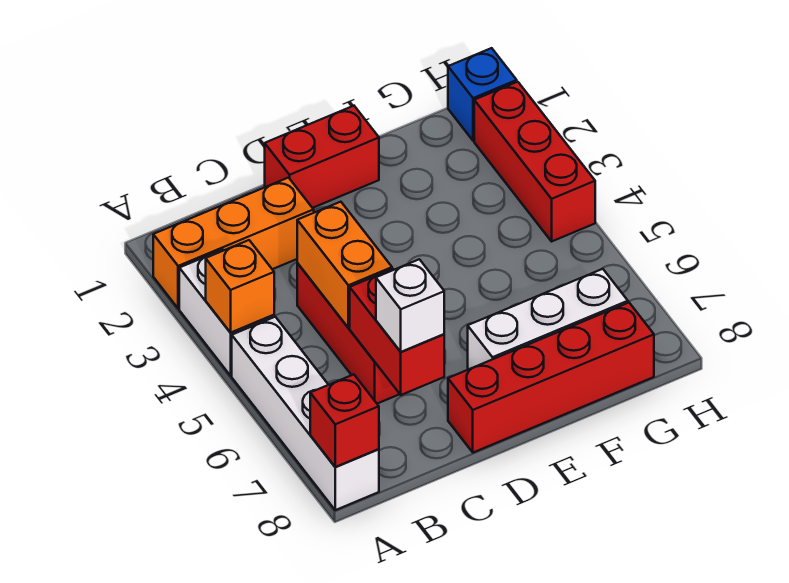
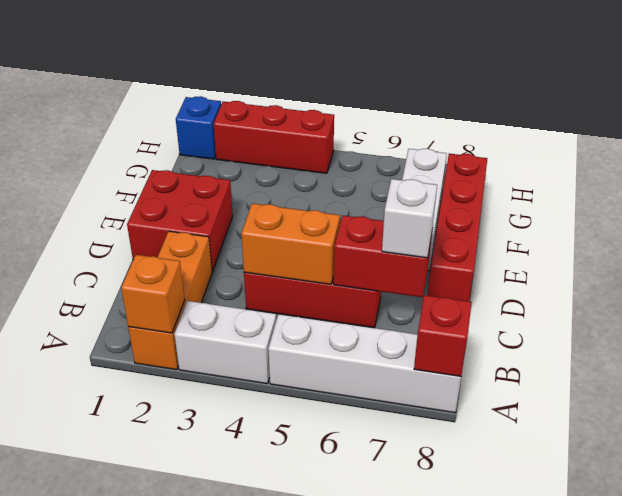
orange 1x1 brick [206,240,274,333] -> orange 1x1 brick moved to [121,255,185,333]
red 1x2 brick [265,106,379,208] -> red 2x2 brick [127,170,233,272]

